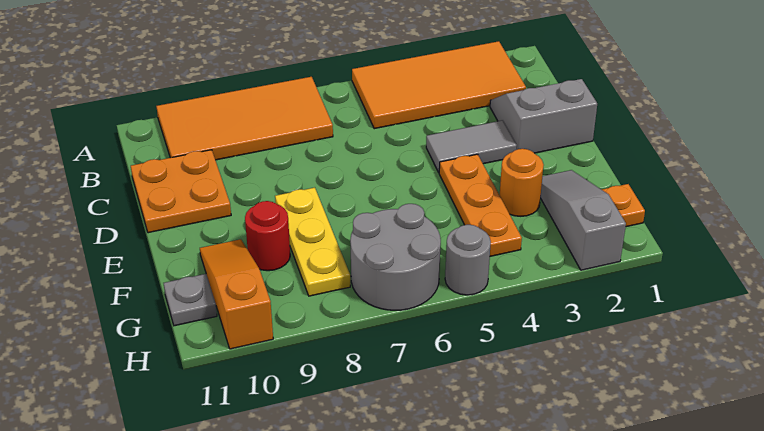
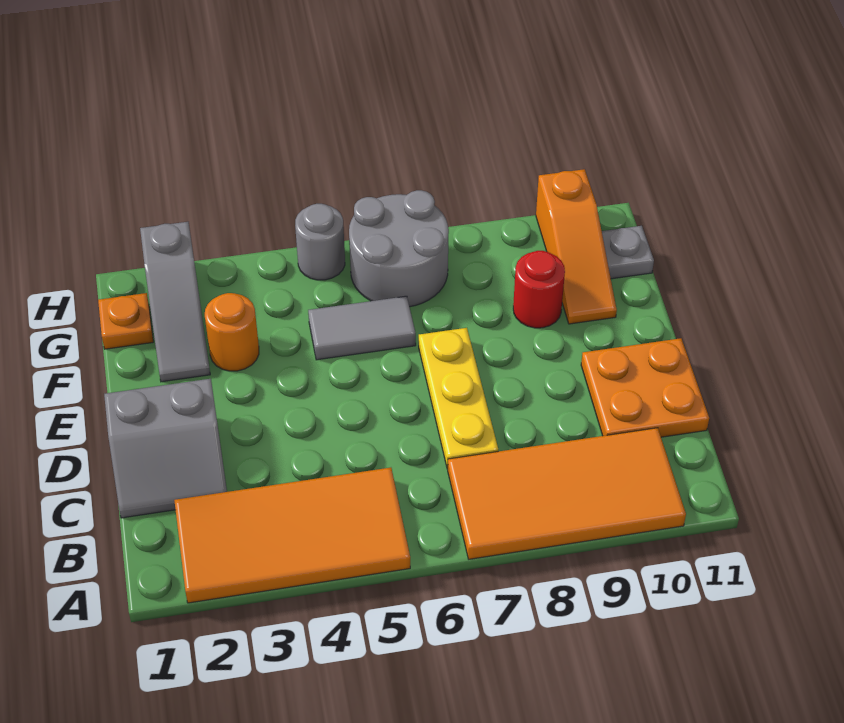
grey 1x2 tile [426,120,517,172] -> grey 1x2 tile moved to [308,296,416,360]
orange 1x3 plate [439,154,522,256] -> none
yellow 1x3 plate [275,188,350,296] -> yellow 1x3 plate moved to [419,328,498,469]

